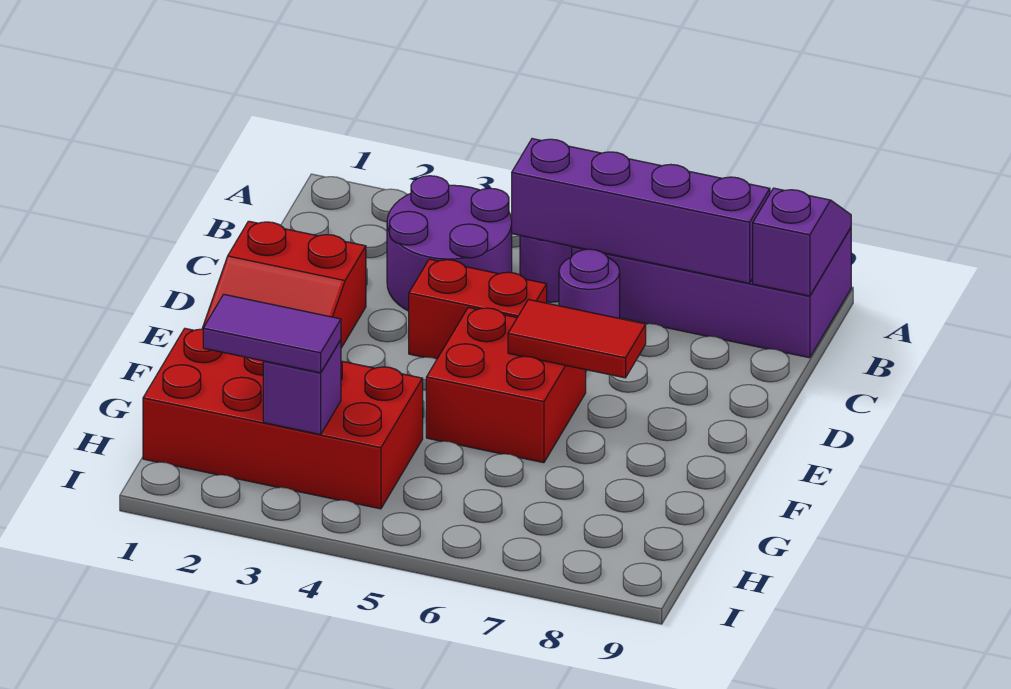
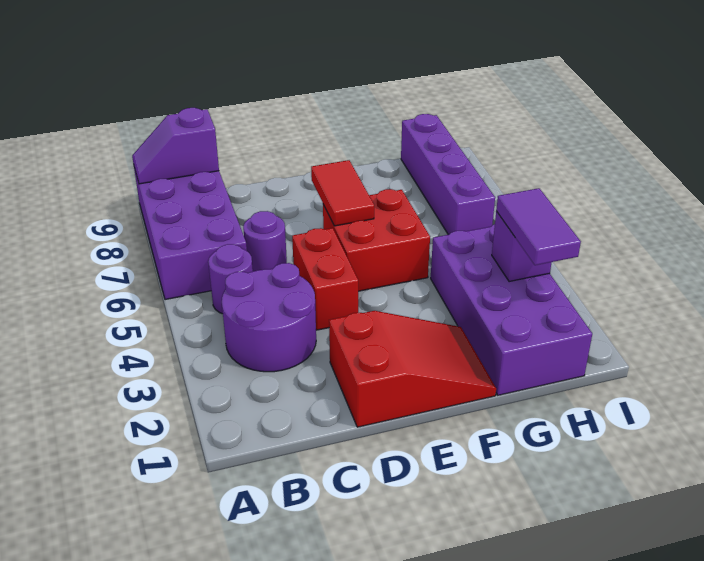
purple 1x4 brick [512,139,770,283] -> purple 1x4 brick moved to [401,114,495,235]
red 2x4 brick [143,328,423,509] -> purple 2x4 brick [431,224,592,395]

